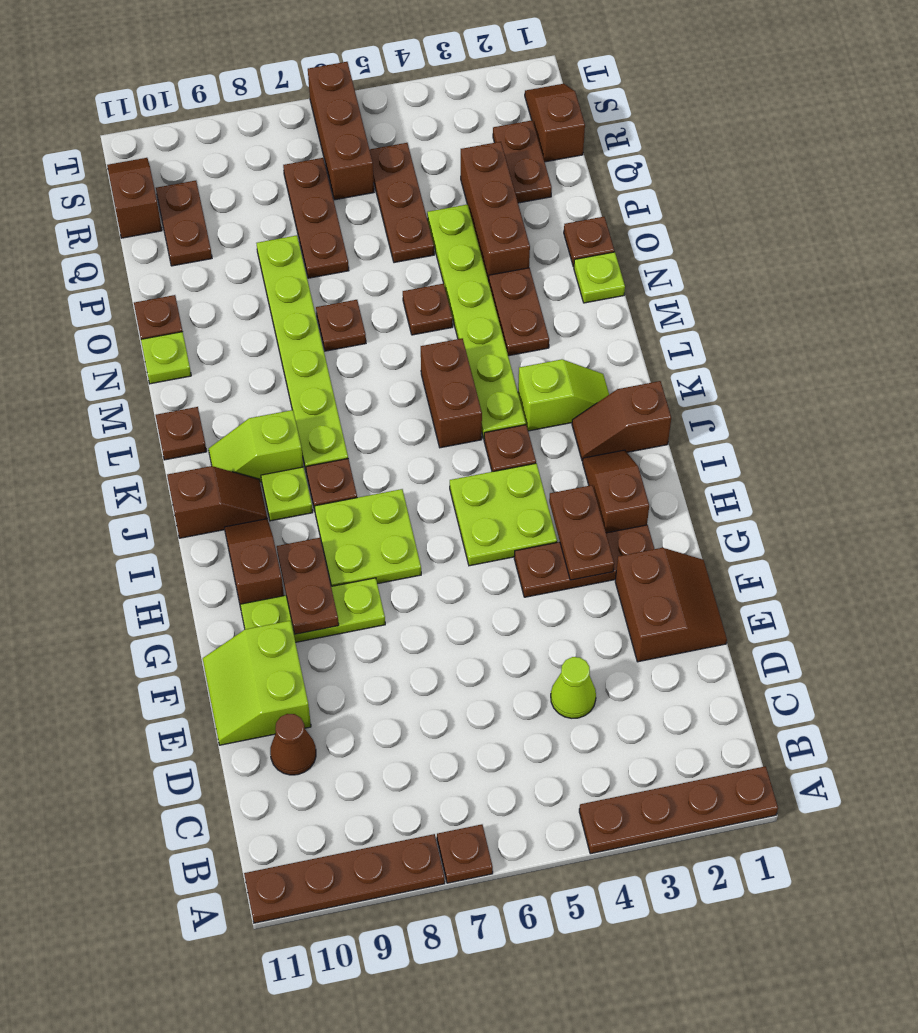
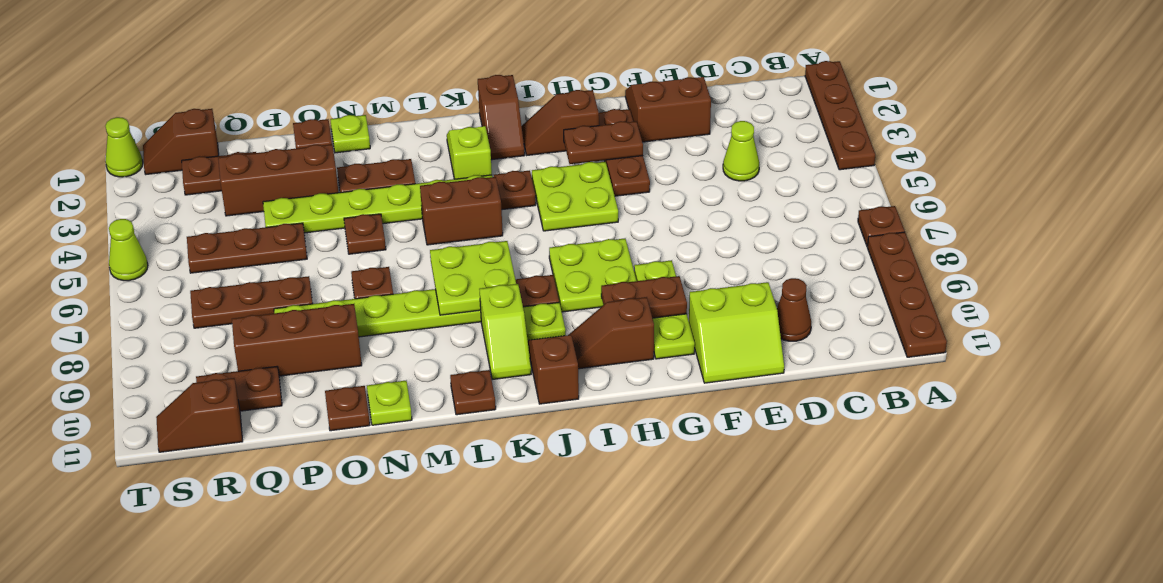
none -> lime 2x2 plate [430,241,516,315]
brown 1x3 brick [308,62,374,200] -> brown 1x3 brick moved to [232,304,362,376]
none -> lime 1x1 cone [105,117,143,177]
none -> lime 1x1 cone [109,219,148,281]

